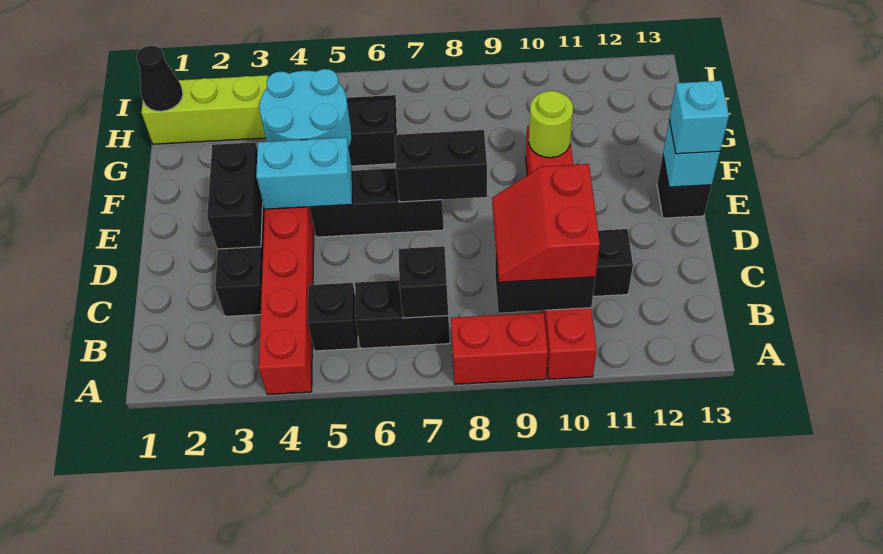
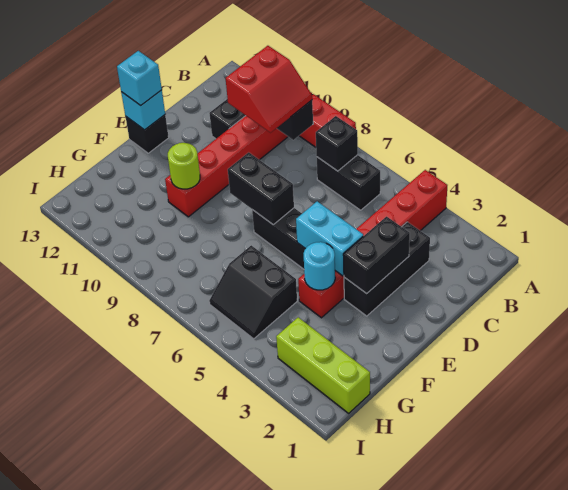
black 1x1 brick [308,283,358,351] -> none
cyan 2x2 round brick [259,69,352,147] -> cyan 1x1 round brick [304,242,335,290]
black 1x1 cone [136,46,183,111] -> none

